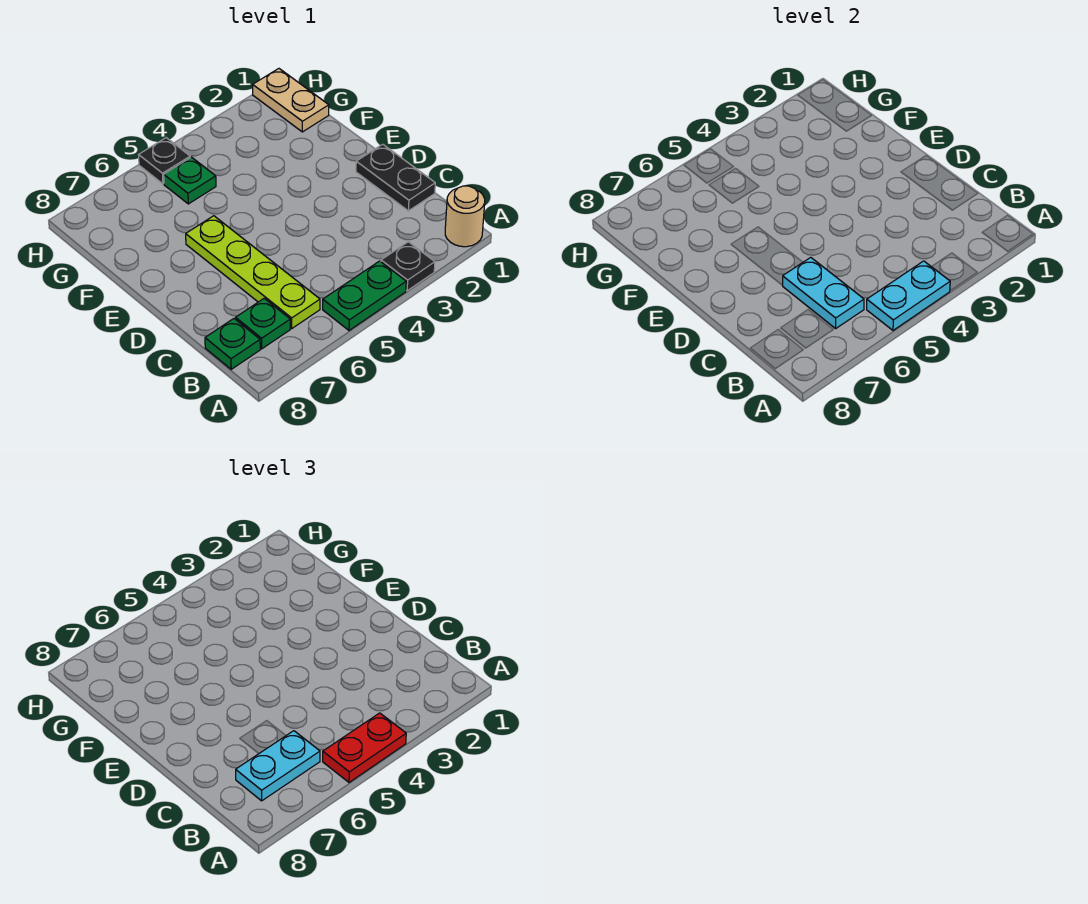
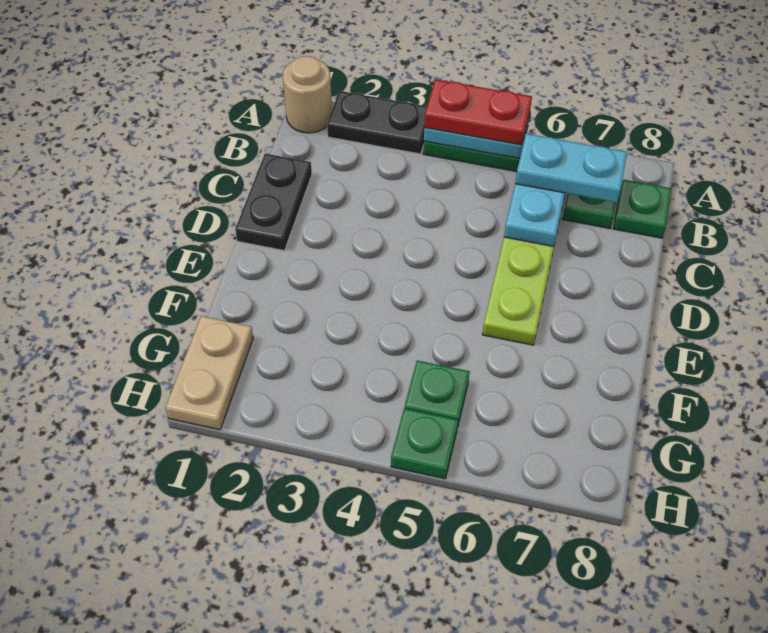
black 1x1 plate [381,242,435,291] -> black 1x2 plate [327,91,427,154]
black 1x1 plate [139,138,190,184] -> green 1x1 plate [391,408,458,479]

